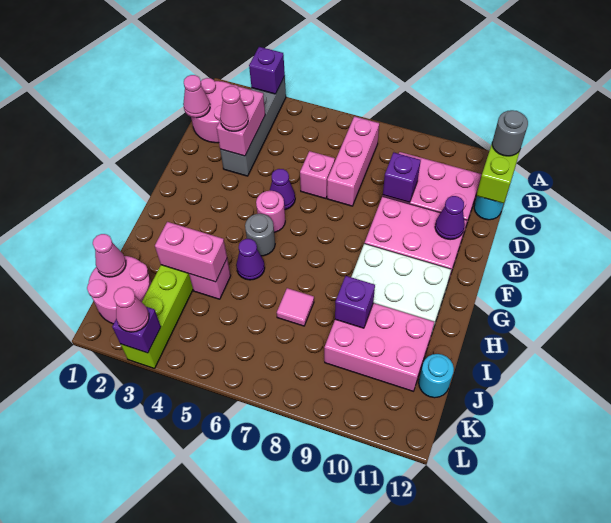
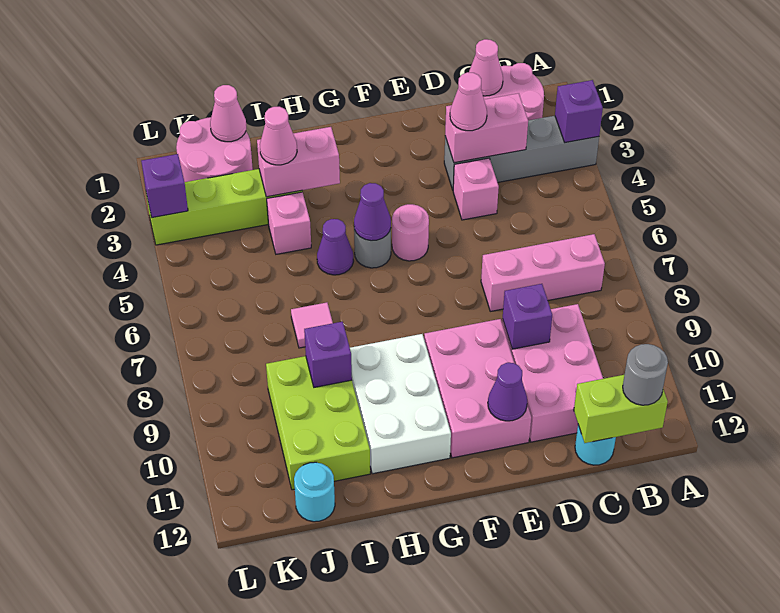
pink 1x1 brick [300,151,335,199] -> pink 1x1 brick moved to [453,158,499,220]
purple 1x1 cone [270,169,295,210] -> purple 1x1 cone moved to [354,183,391,241]
pink 1x2 brick [155,222,227,282] -> pink 1x2 brick turned to [257,127,340,197]
pink 2x3 brick [324,303,434,391] -> lime 2x3 brick [266,356,370,490]
pink 1x1 cone [114,287,149,332] -> pink 1x1 cone moved to [260,107,297,165]

